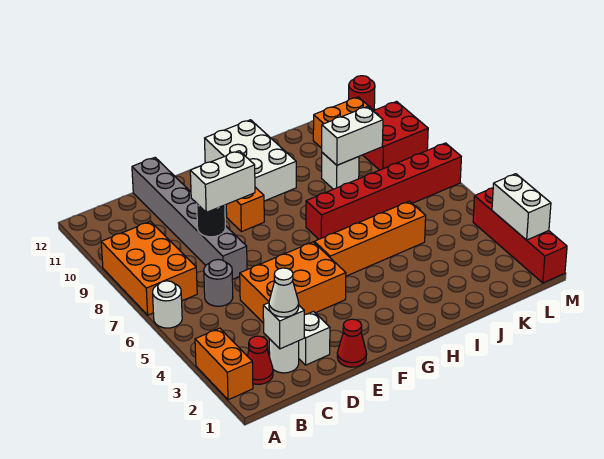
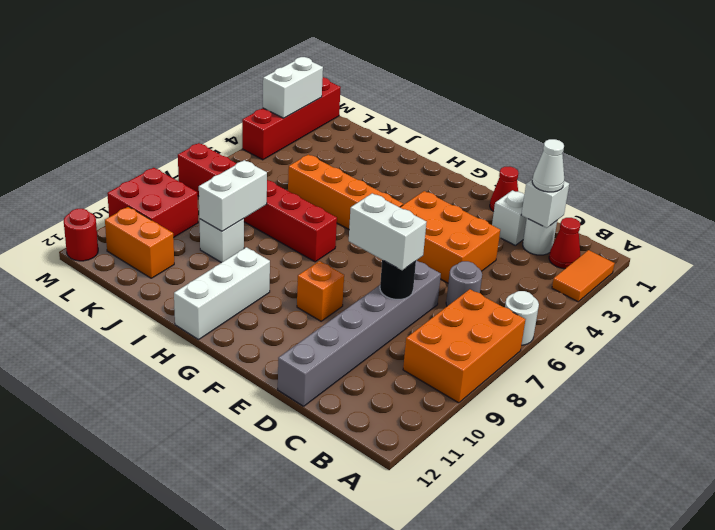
orange 1x2 brick [195,328,253,400] -> orange 1x2 tile [552,250,615,302]
white 2x3 brick [205,120,296,201] -> white 1x3 brick [174,247,270,340]
white 1x2 brick [322,107,383,165] -> white 1x2 brick turned to [199,160,267,231]

